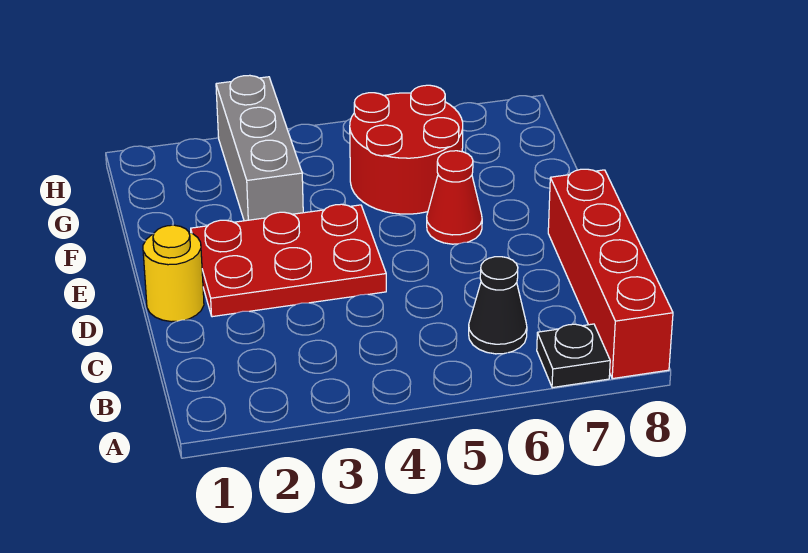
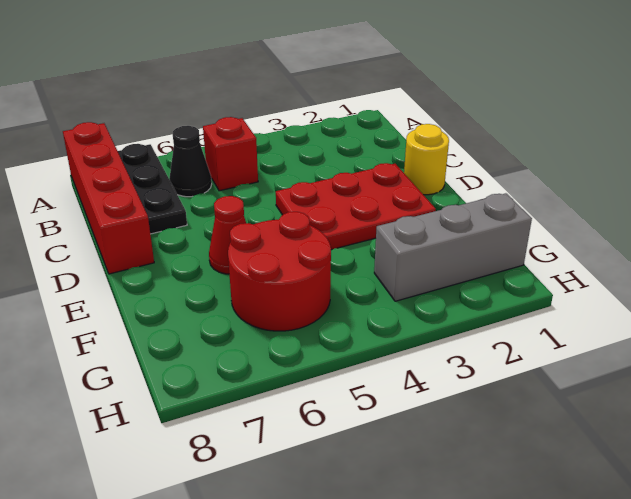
black 1x1 plate [537,324,610,388] -> black 1x3 plate [118,144,187,234]
none -> red 1x1 brick [203,117,258,191]
grey 1x3 brick [216,75,303,221] -> grey 1x3 brick turned to [374,193,532,301]

